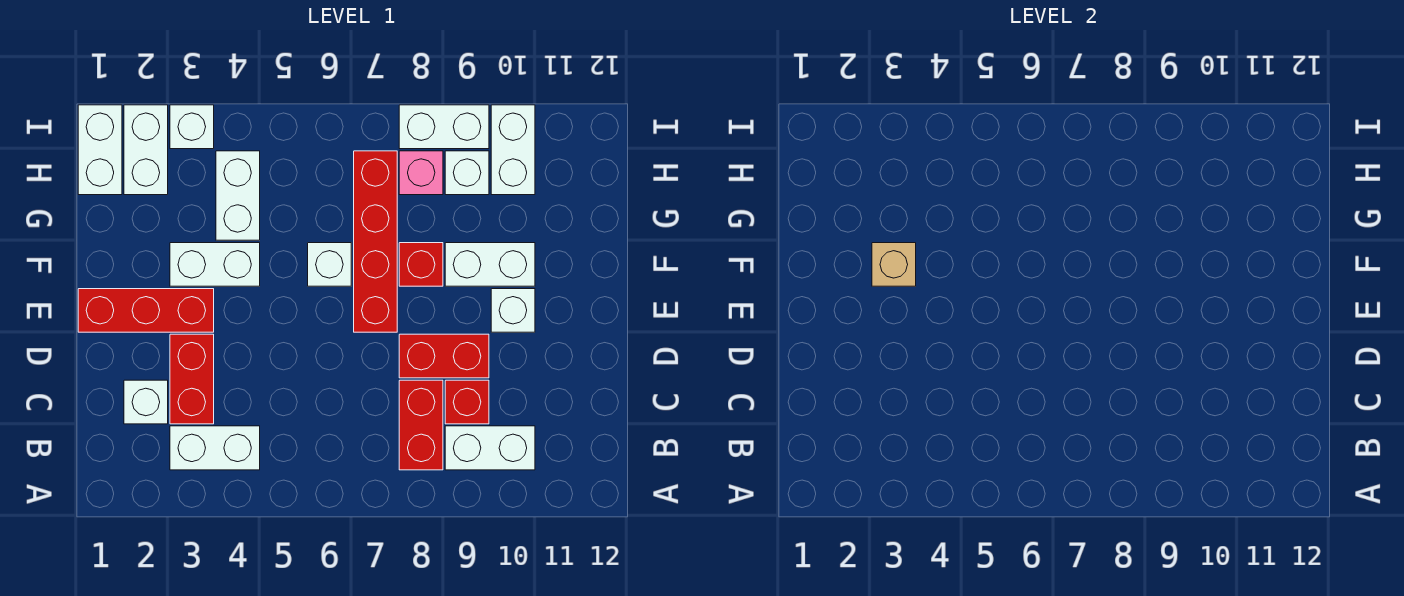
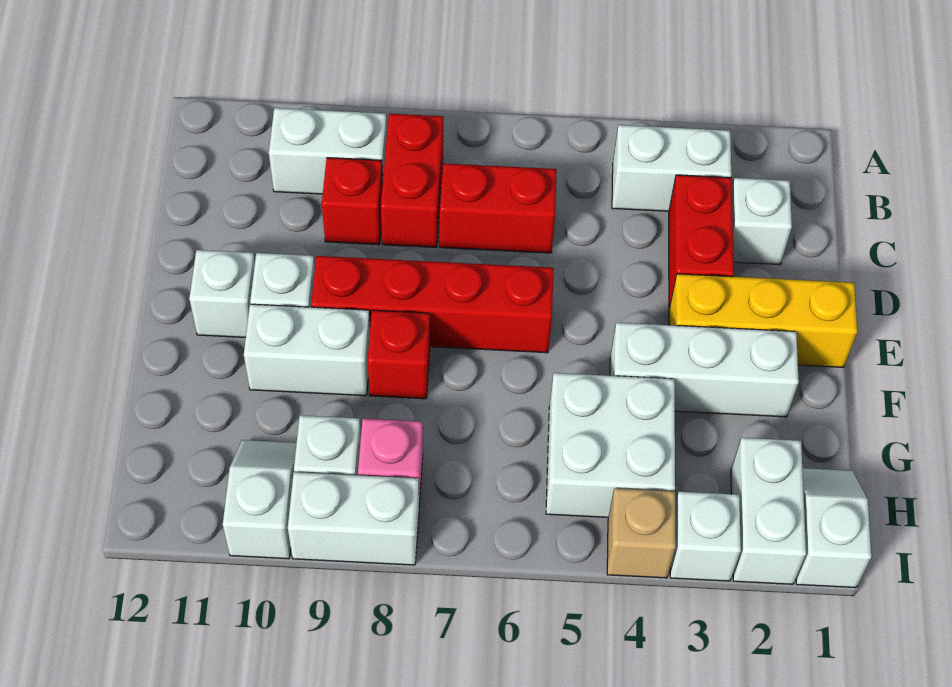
red 1x2 brick [399,334,489,378] -> red 1x2 brick moved to [440,163,557,253]
red 1x3 brick [78,289,214,332] -> yellow 1x3 brick [669,274,857,367]
red 1x4 brick [354,151,397,332] -> red 1x4 brick turned to [311,256,554,353]
white 1x2 brick [170,243,260,286] -> white 1x3 brick [610,323,799,417]
tan 1x1 brick [872,243,916,286] -> tan 1x1 brick moved to [607,488,676,578]
white 1x1 brick [308,243,351,286] -> white 1x1 brick moved to [189,250,255,337]
white 1x2 brick [216,151,260,240] -> white 2x2 brick [546,373,675,517]
white 1x2 brick [78,105,122,195] -> white 1x2 slope [796,468,871,588]
white 1x2 brick [491,105,535,195] -> white 1x2 slope [223,440,297,559]

